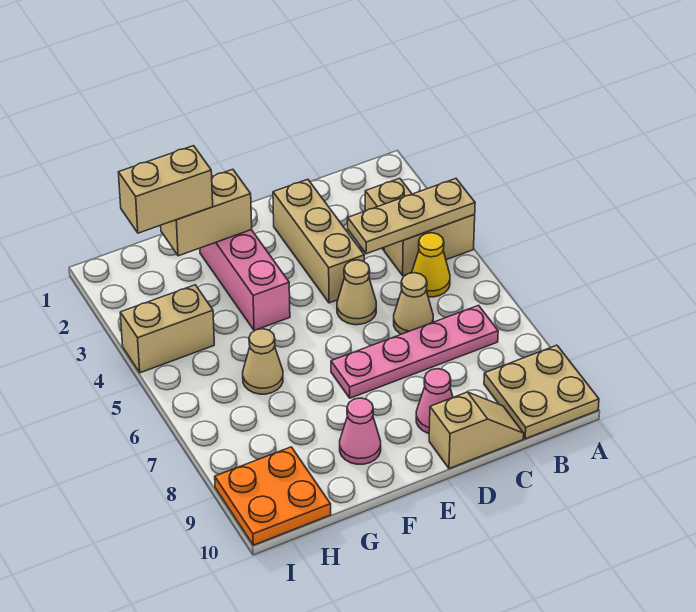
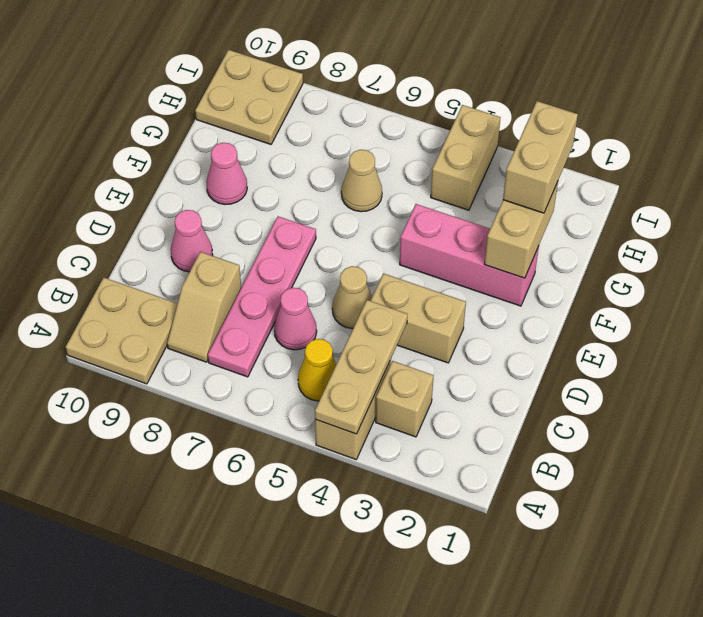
tan 1x1 cone [394,273,433,334] -> pink 1x1 cone [274,288,317,350]
tan 1x2 slope [429,392,524,469] -> tan 1x2 slope moved to [167,252,241,362]
tan 1x3 brick [273,179,364,303] -> tan 1x2 brick [371,274,466,363]
orange 2x2 plate [215,447,331,545] -> tan 2x2 plate [195,50,303,144]

